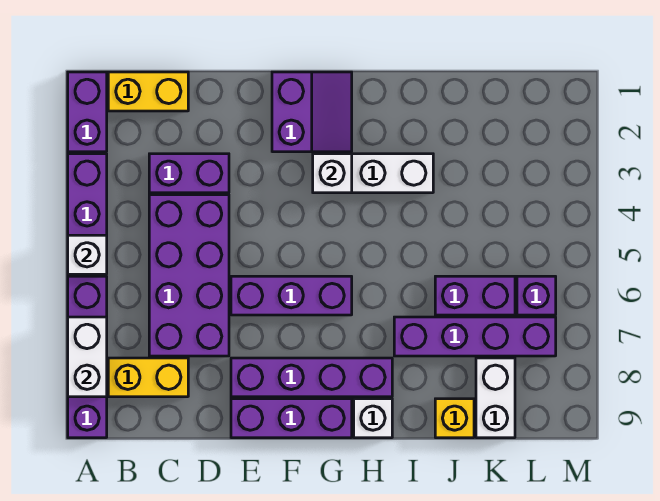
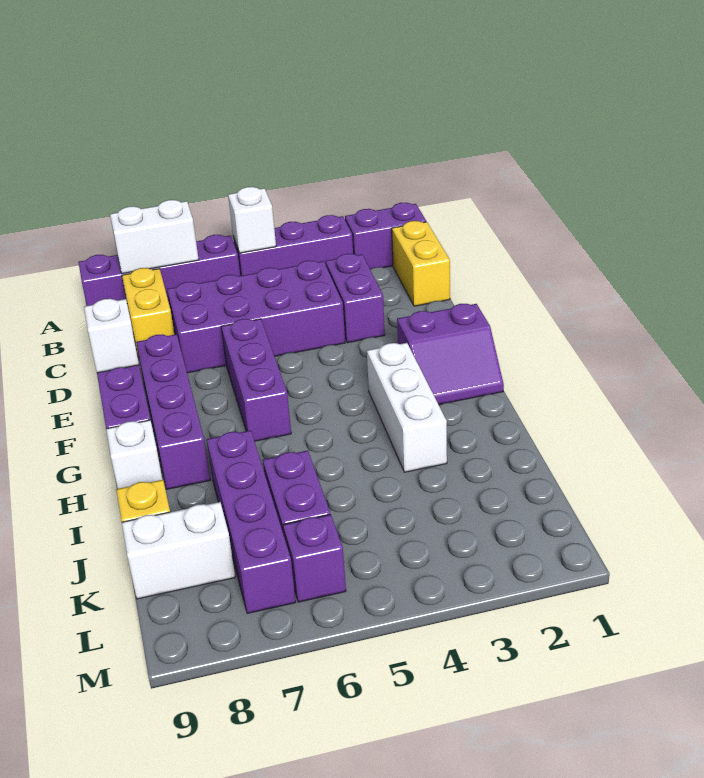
white 1x1 brick [313,154,352,193] -> white 1x1 brick moved to [84,299,139,373]

